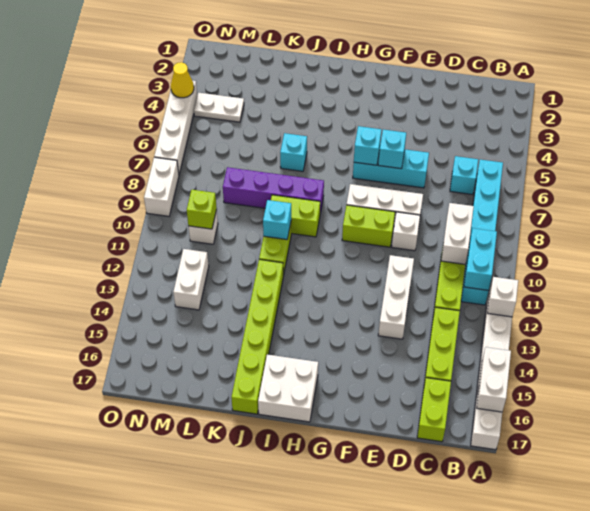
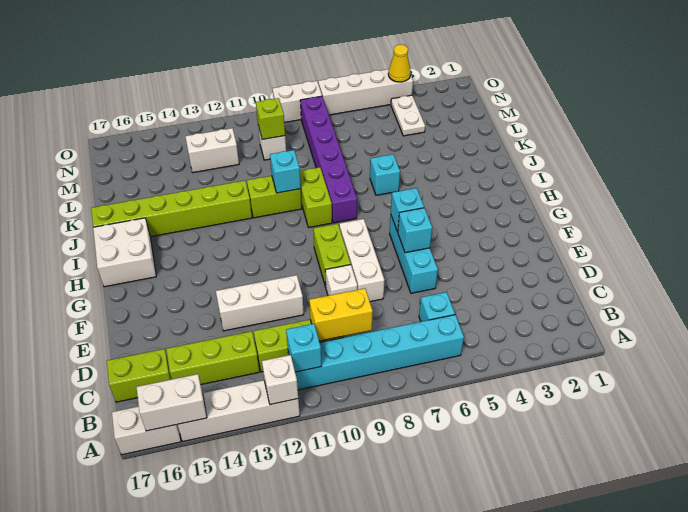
cyan 1x2 brick [464,228,497,290] -> cyan 1x1 brick [286,324,321,372]
white 1x2 brick [441,203,474,264] -> yellow 1x2 brick [309,288,373,341]
purple 1x4 brick [223,167,324,213] -> purple 1x6 brick [300,96,357,223]

